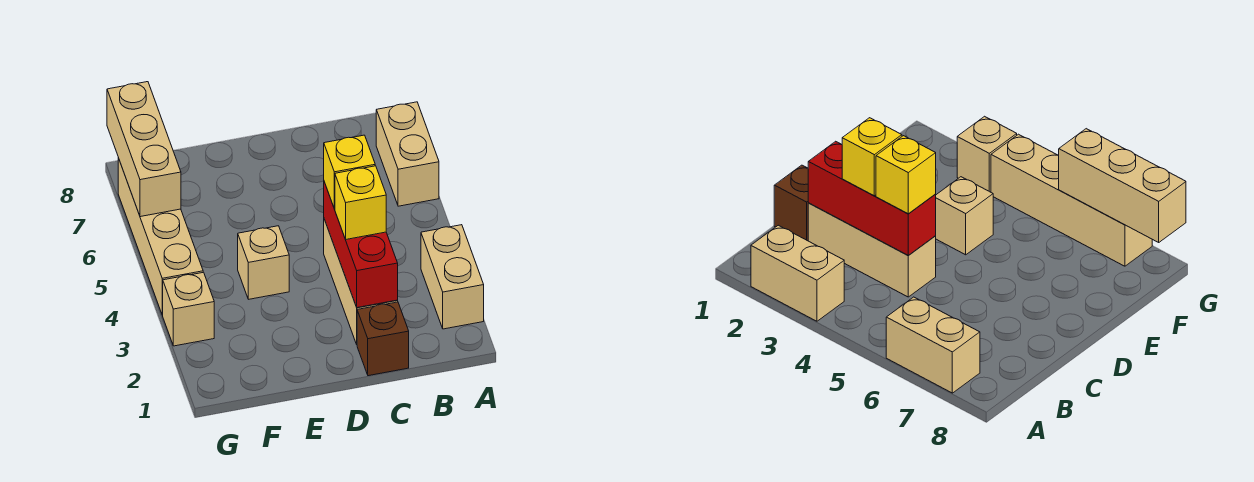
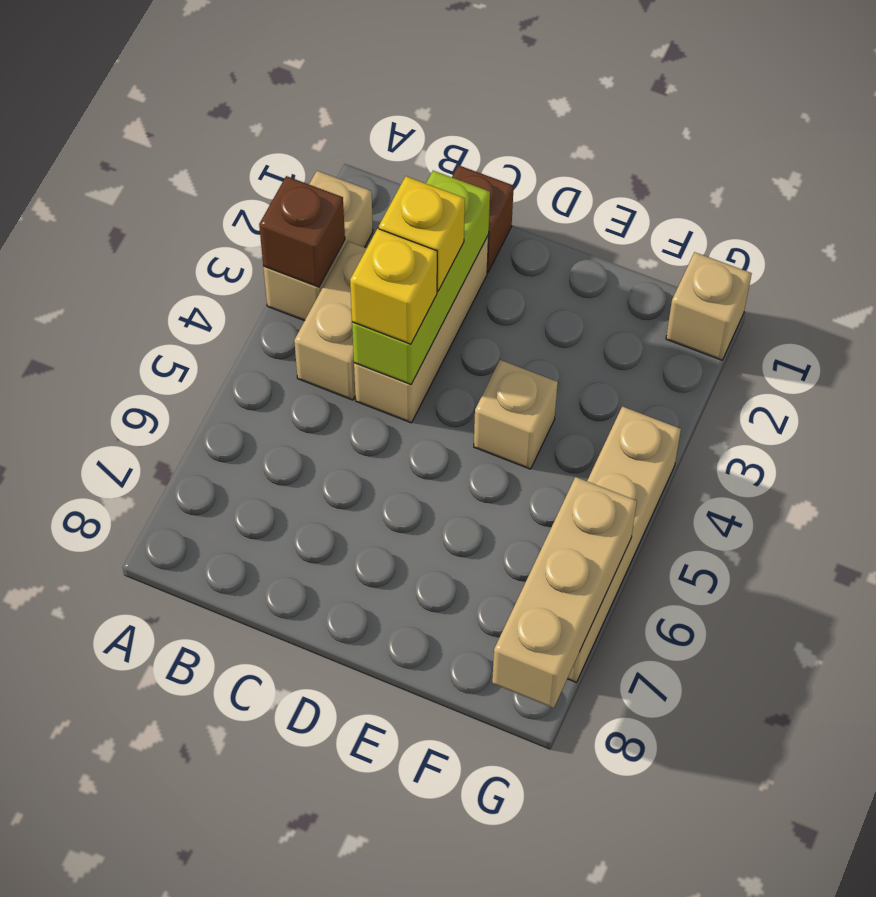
none -> brown 1x1 brick [259,176,345,287]
tan 1x2 brick [376,102,439,206] -> tan 1x2 brick moved to [294,241,367,400]
red 1x3 brick [324,182,398,308] -> lime 1x3 brick [352,171,490,384]
tan 1x1 brick [163,272,214,346] -> tan 1x1 brick moved to [666,252,752,360]

